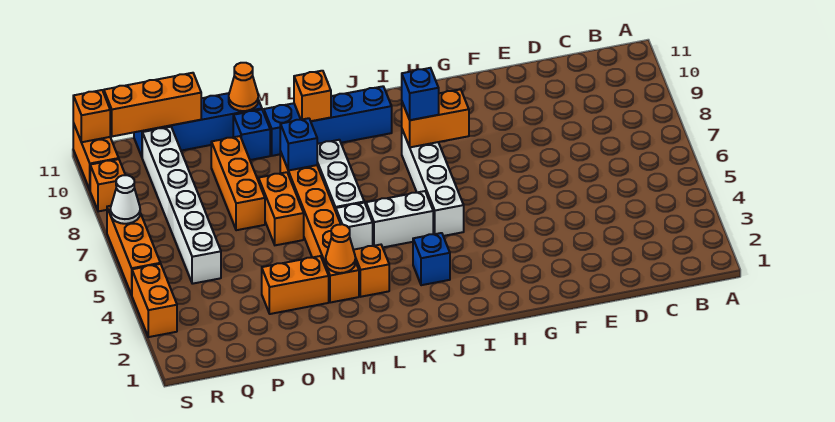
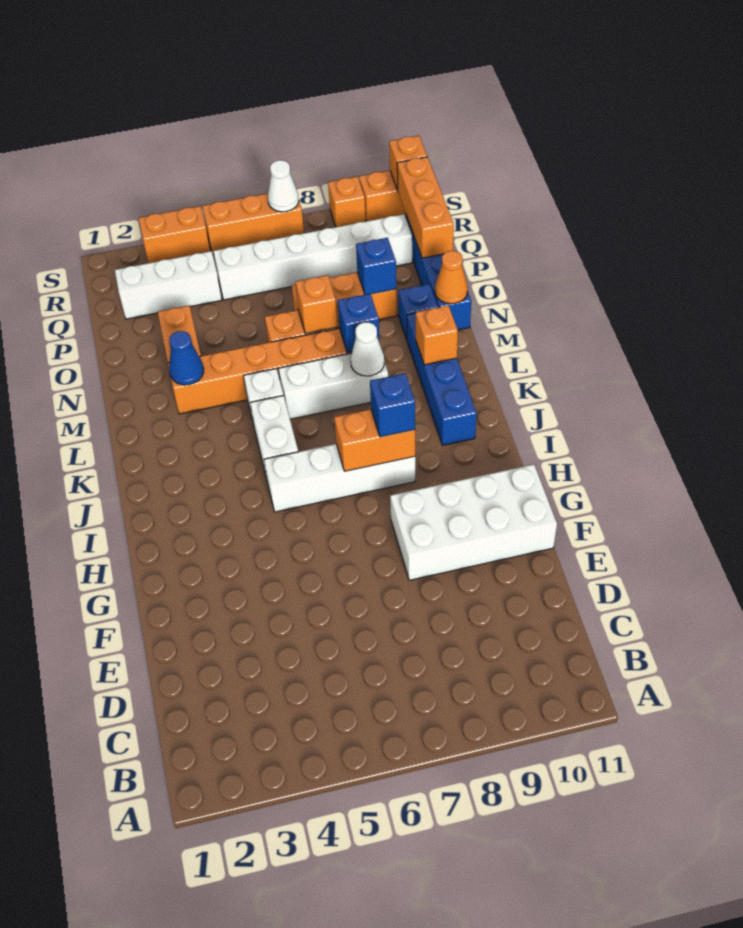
none -> white 2x4 brick [390,464,557,580]
orange 1x2 brick [402,89,469,147] -> orange 1x2 brick turned to [334,409,415,471]
blue 1x1 brick [413,233,450,285] -> blue 1x1 brick moved to [356,238,396,295]
orange 1x1 brick [354,245,389,297] -> orange 1x1 brick moved to [296,275,338,334]
none -> white 1x1 cone [351,322,384,376]
orange 1x1 cone [326,224,356,273] -> blue 1x1 cone [169,331,204,385]
none -> white 1x3 brick [115,251,222,319]

